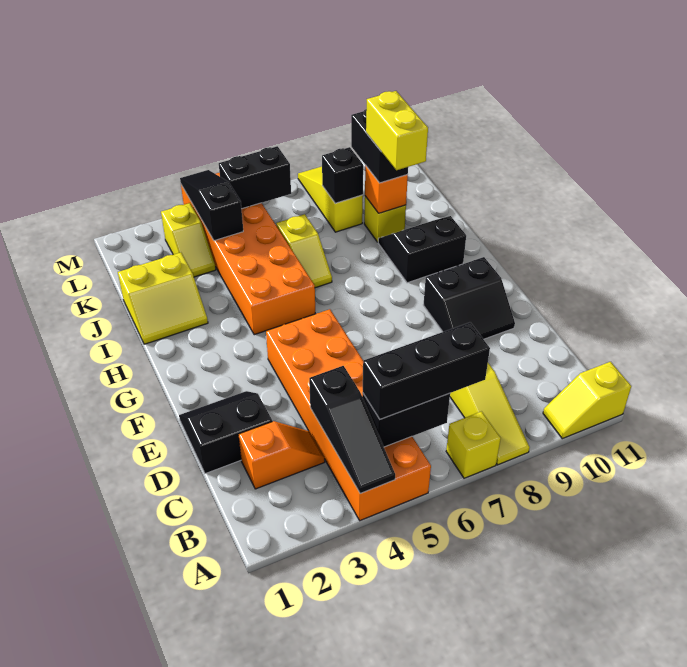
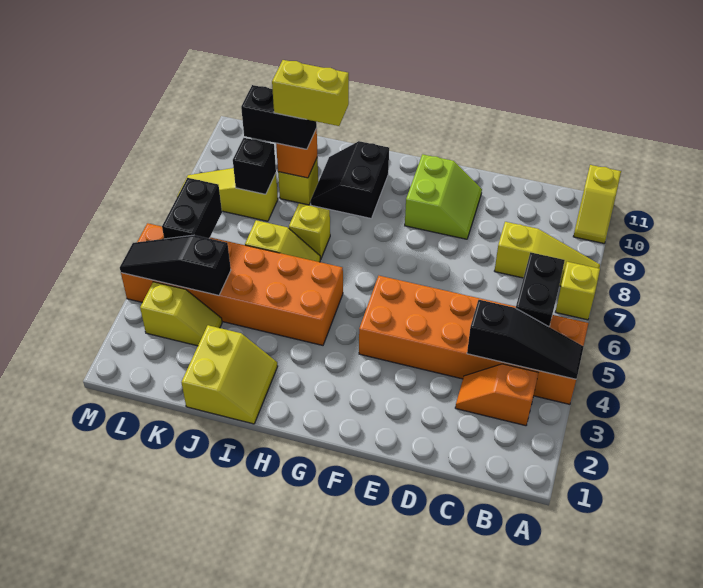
black 1x3 brick [363,322,490,419] -> none
orange 1x2 slope [238,421,325,489] -> orange 1x2 slope turned to [455,364,538,426]
black 2x2 slope [179,391,272,474] -> none
black 2x2 slope [423,257,515,339] -> lime 2x2 slope [405,154,482,239]
none -> yellow 1x1 brick [289,203,330,260]

